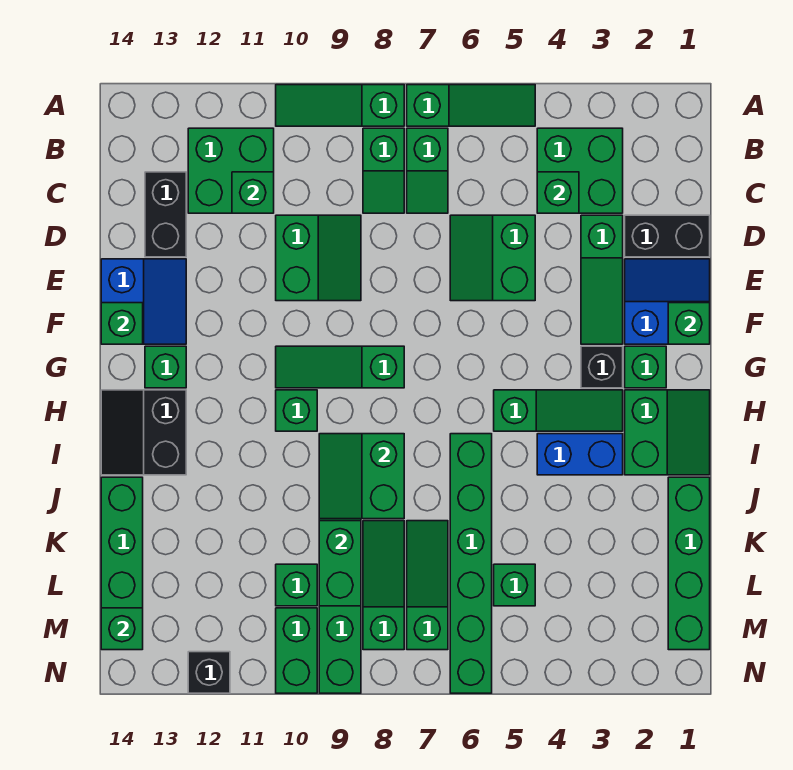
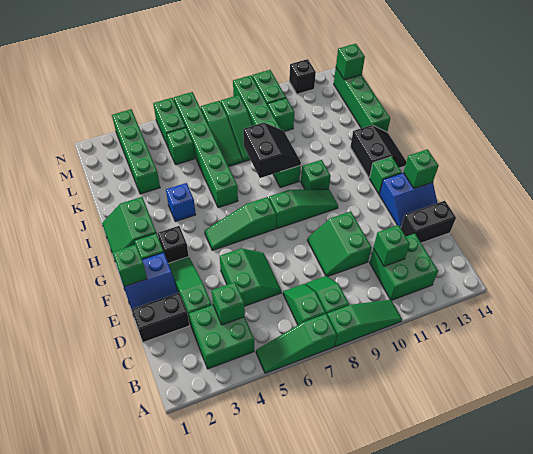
black 1x2 brick [145,172,186,257] -> black 1x2 brick turned to [401,201,456,243]
blue 2x2 slope [101,259,186,344] -> blue 2x2 slope turned to [379,173,437,228]
green 1x3 slope [494,390,623,431] -> green 1x3 slope moved to [204,197,276,250]
blue 1x2 brick [537,434,623,475] -> blue 1x1 brick [166,183,196,222]
green 2x2 slope [319,434,404,519] -> black 2x2 slope [243,123,301,178]
green 1x4 brick [668,477,710,650] -> green 1x4 brick moved to [112,109,160,194]
green 1x2 brick [319,521,361,606] -> green 1x2 brick moved to [153,98,186,148]

